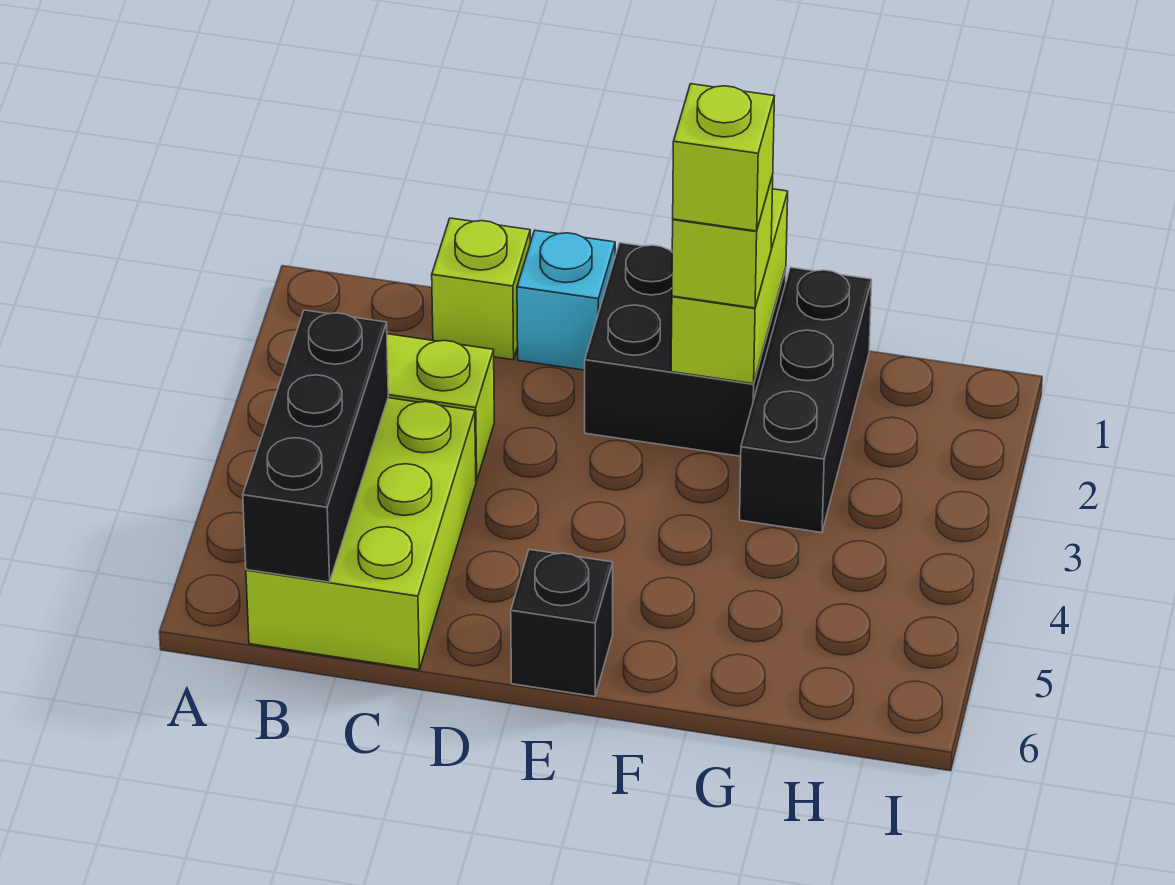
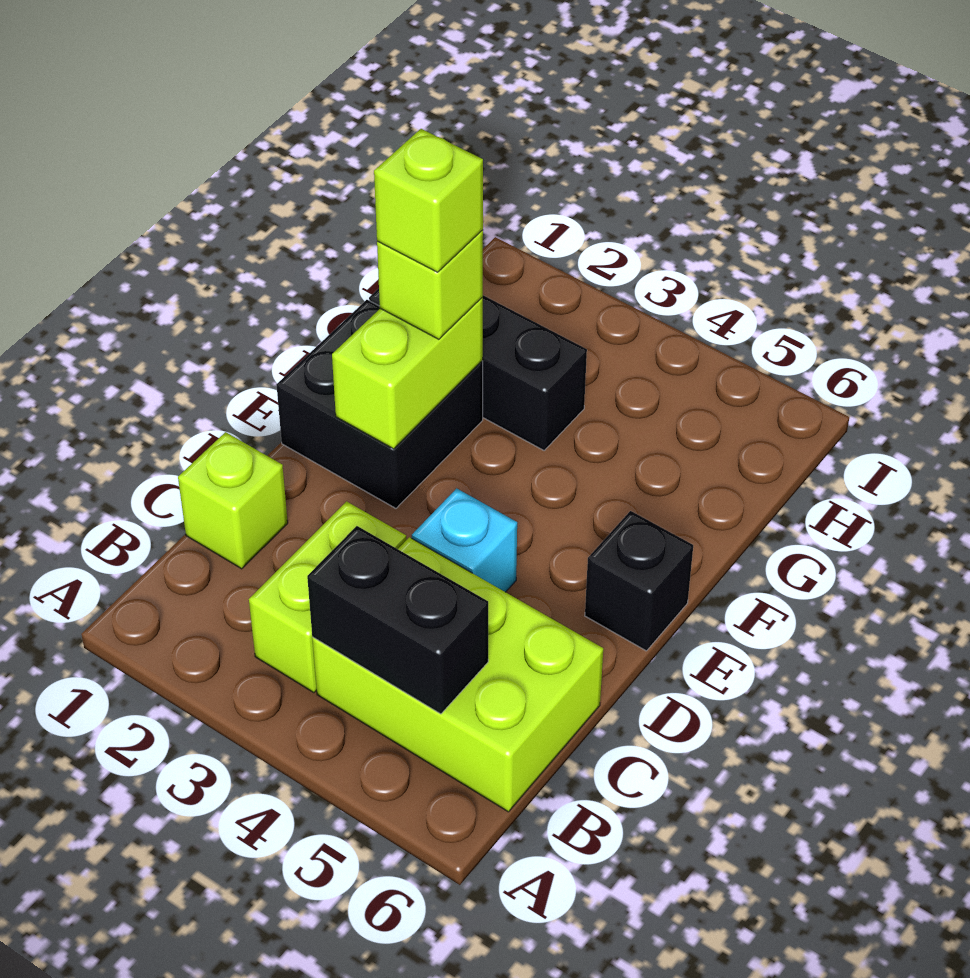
black 1x3 brick [243,310,388,582] -> black 1x2 brick [307,526,488,714]
cyan 1x1 brick [517,230,615,370] -> cyan 1x1 brick moved to [412,488,517,592]
lime 1x2 brick [671,189,788,384] -> lime 1x2 brick turned to [332,298,483,449]

